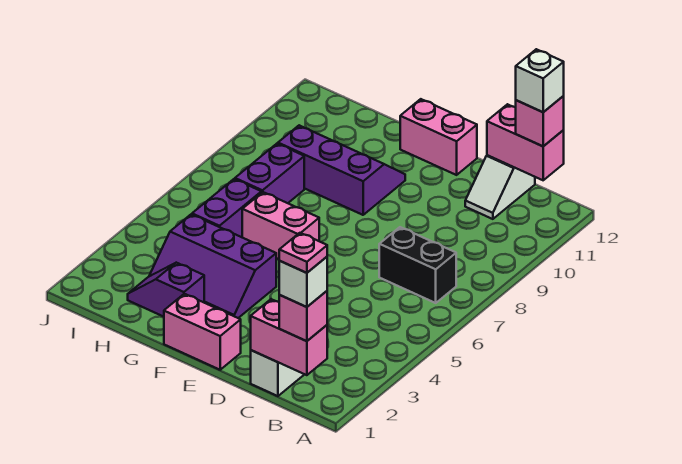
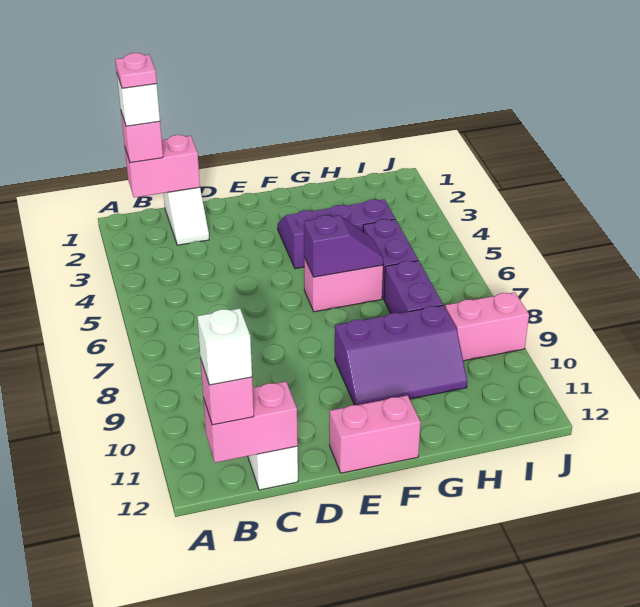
black 1x2 brick [379,227,456,303] -> none
pink 1x2 brick [164,294,241,370] -> pink 1x2 brick moved to [445,292,529,361]
purple 1x2 slope [128,263,204,317] -> purple 1x2 slope moved to [304,215,383,277]

